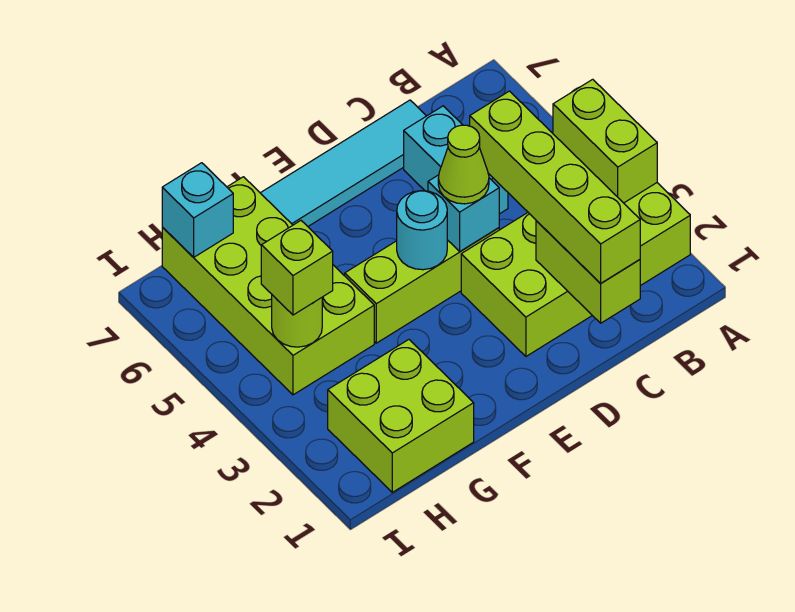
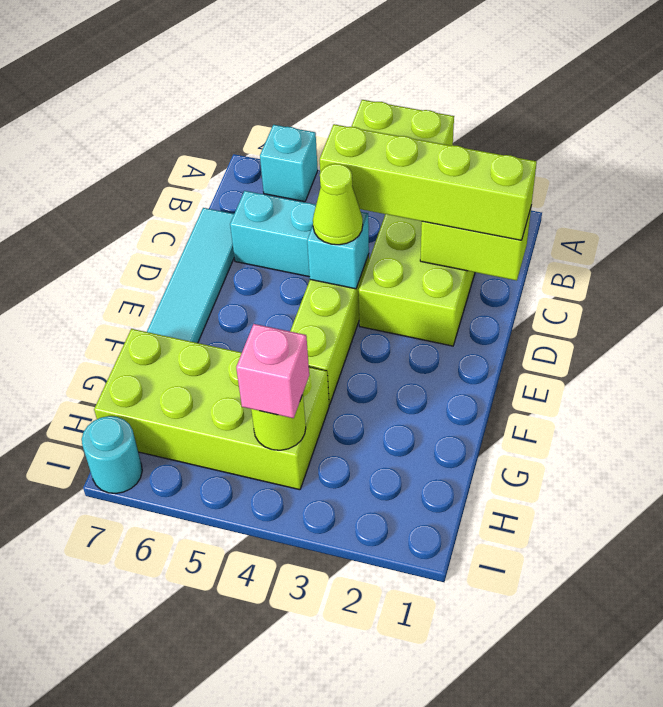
cyan 1x1 round brick [397,191,447,270] -> cyan 1x1 round brick moved to [82,416,142,493]
lime 2x2 brick [328,340,474,492] -> none
lime 1x1 brick [261,221,333,315] -> pink 1x1 brick [236,324,309,418]
cyan 1x1 brick [162,163,233,257] -> cyan 1x1 brick moved to [260,125,318,202]

